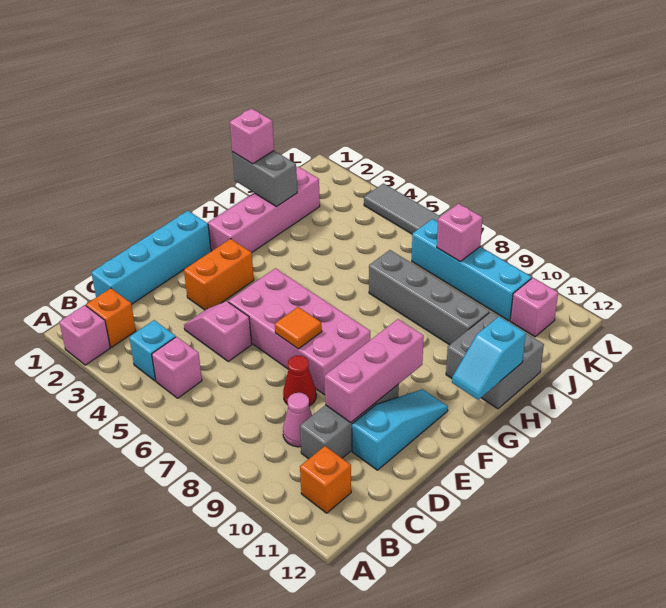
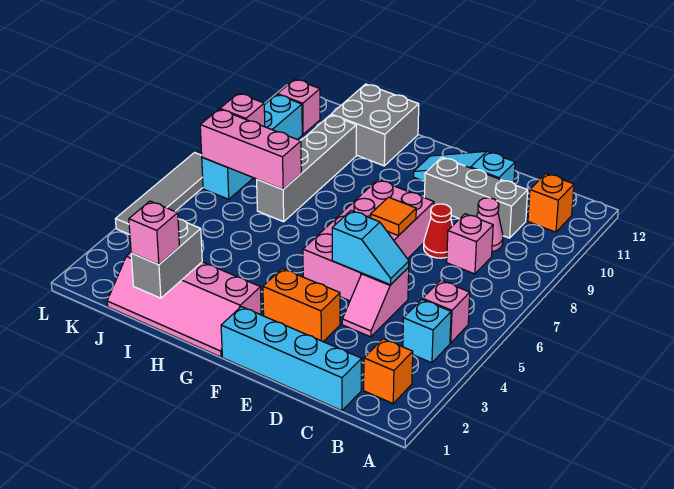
pink 1x1 brick [59,305,110,365] -> pink 1x1 brick moved to [447,214,493,274]
pink 1x3 brick [325,319,424,422] -> pink 1x3 brick moved to [200,109,301,189]
cyan 1x2 slope [452,317,526,400] -> cyan 1x2 slope moved to [332,211,409,285]

